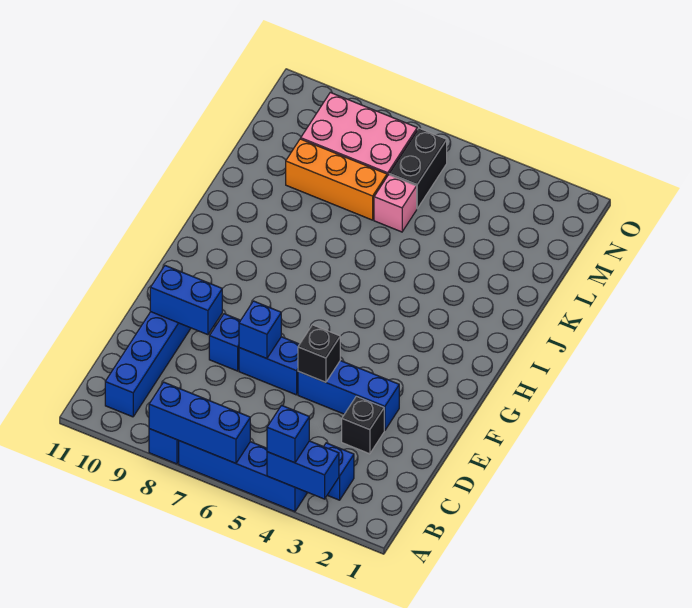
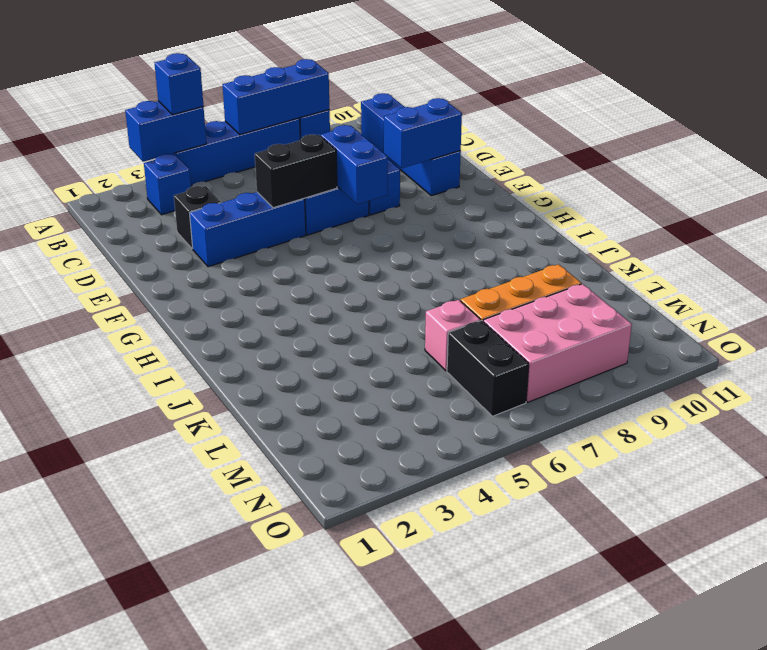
black 1x1 brick [298,325,340,382] -> black 1x2 brick [255,134,337,208]
blue 1x1 brick [239,301,281,359] -> blue 1x2 brick [321,125,388,204]

